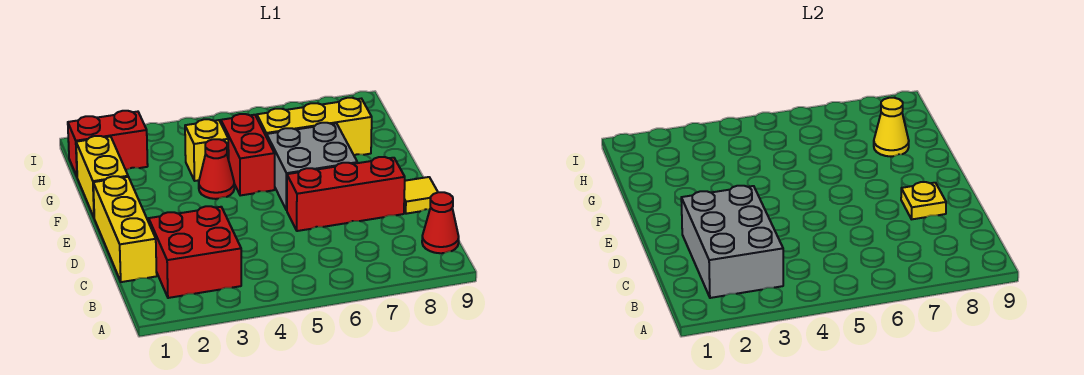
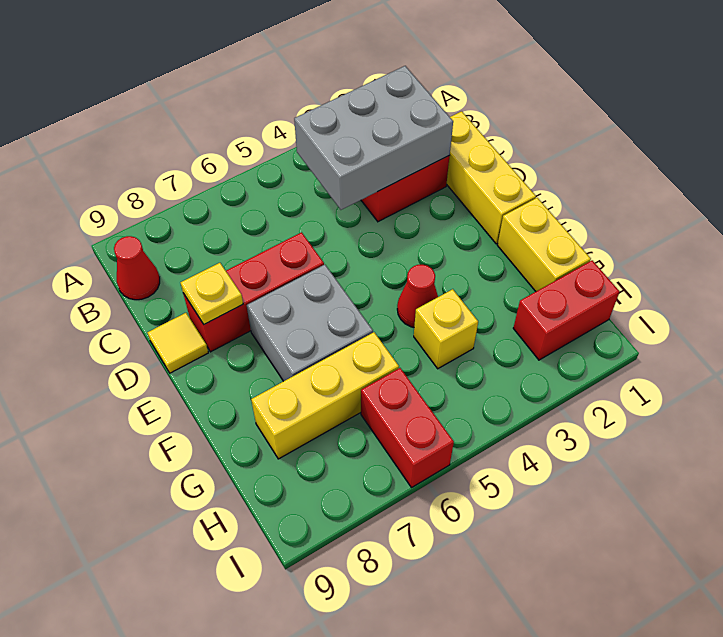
grey 2x3 brick [681,186,783,298] -> grey 2x3 brick turned to [294,66,453,210]
red 1x2 brick [221,114,275,196] -> red 1x2 brick moved to [361,368,454,487]
yellow 1x1 cone [874,98,909,157] -> none

